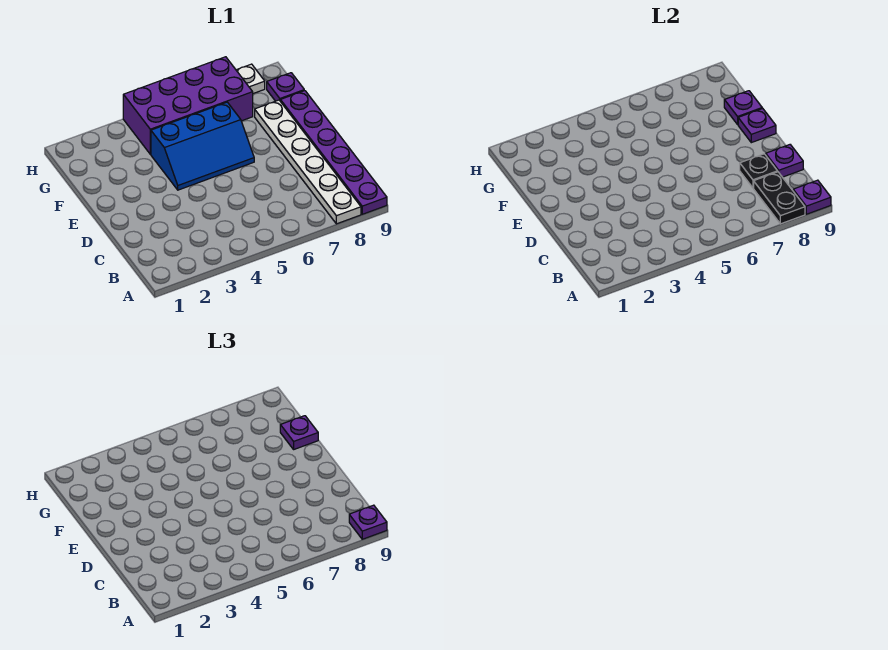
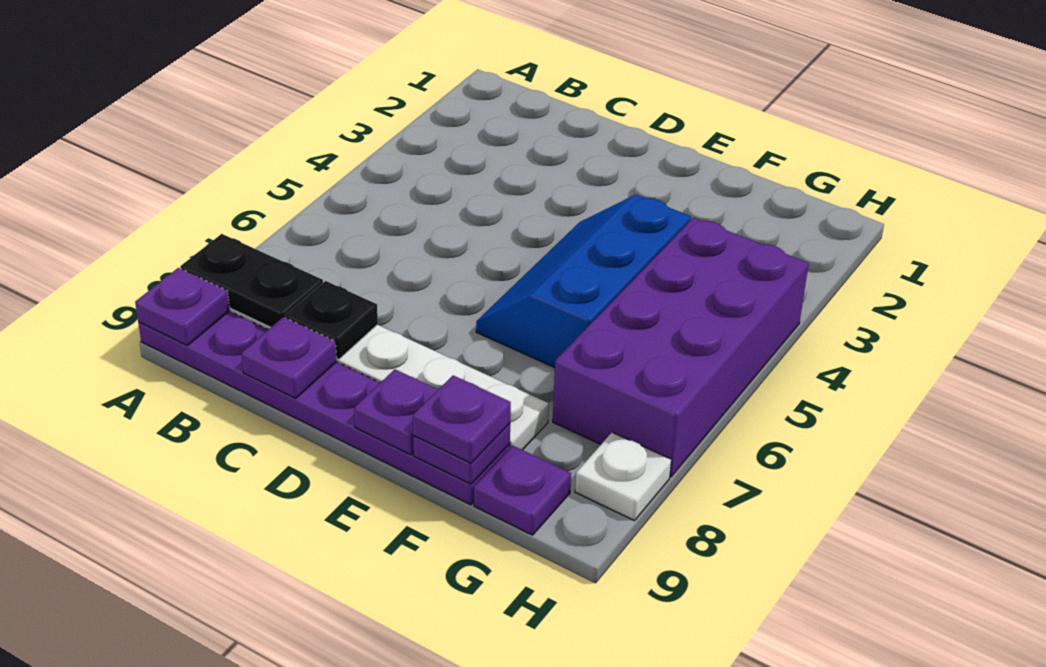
purple 1x1 plate [349,505,387,539] -> none

